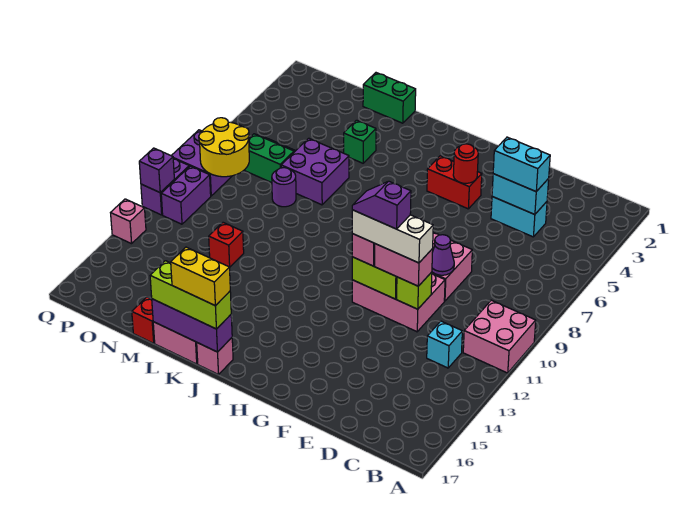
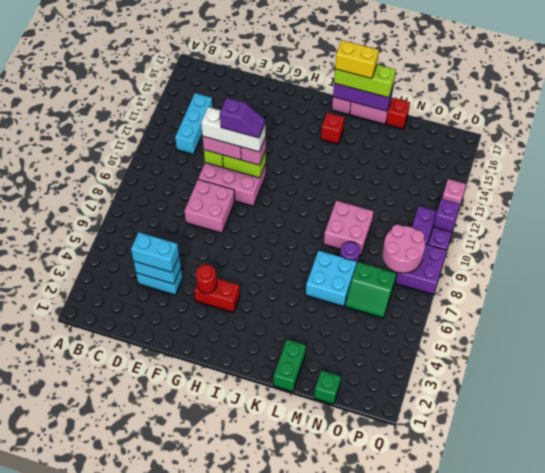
pink 2x2 brick [463,300,536,373] -> pink 2x2 brick moved to [324,201,374,255]
cyan 1x1 brick [427,321,462,368] -> cyan 1x3 brick [175,93,213,154]
purple 1x1 cone [432,235,454,275] -> none
green 1x2 brick [363,73,416,123] -> green 1x2 brick turned to [274,339,306,392]
green 1x1 brick [344,120,376,163] -> green 1x1 brick moved to [314,371,341,404]
purple 2x2 brick [281,138,349,205] -> cyan 2x2 brick [306,251,356,306]
red 1x1 brick [209,223,244,267] -> red 1x1 brick moved to [321,112,345,144]
yellow 2x2 round brick [199,118,249,177] -> pink 2x2 round brick [382,225,425,273]

